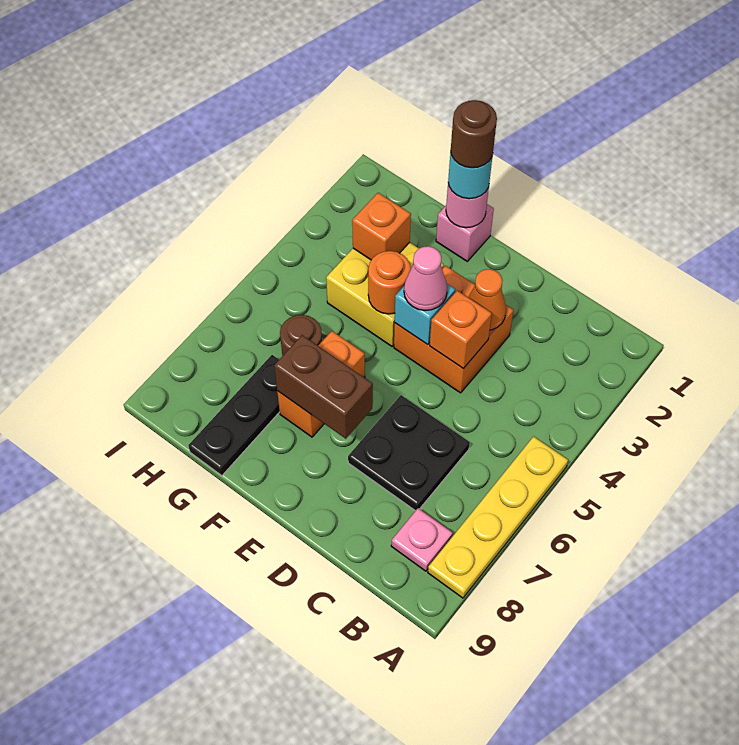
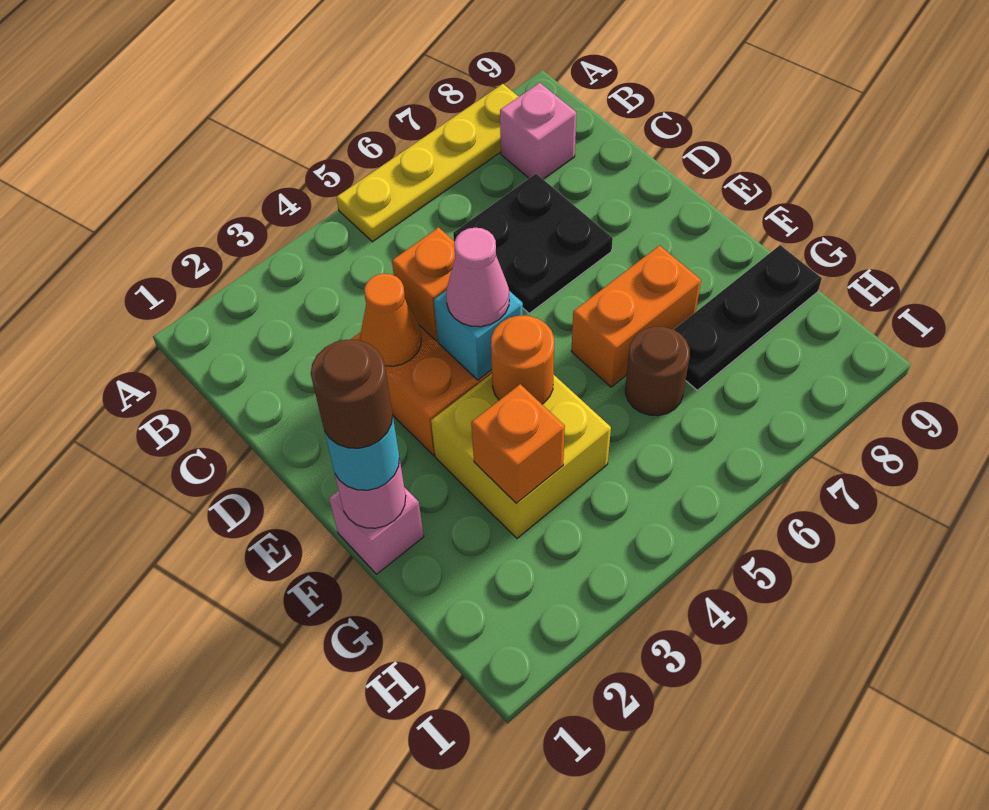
pink 1x1 plate [391,508,453,571] -> pink 1x1 brick [500,83,576,179]
brown 1x2 brick [274,335,373,439] -> none

